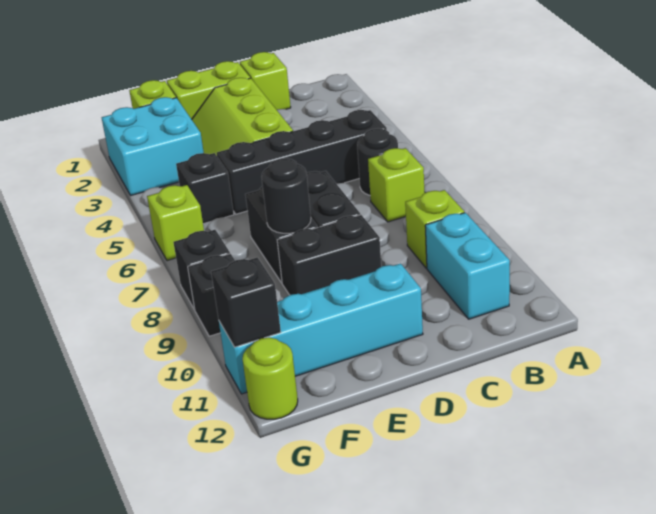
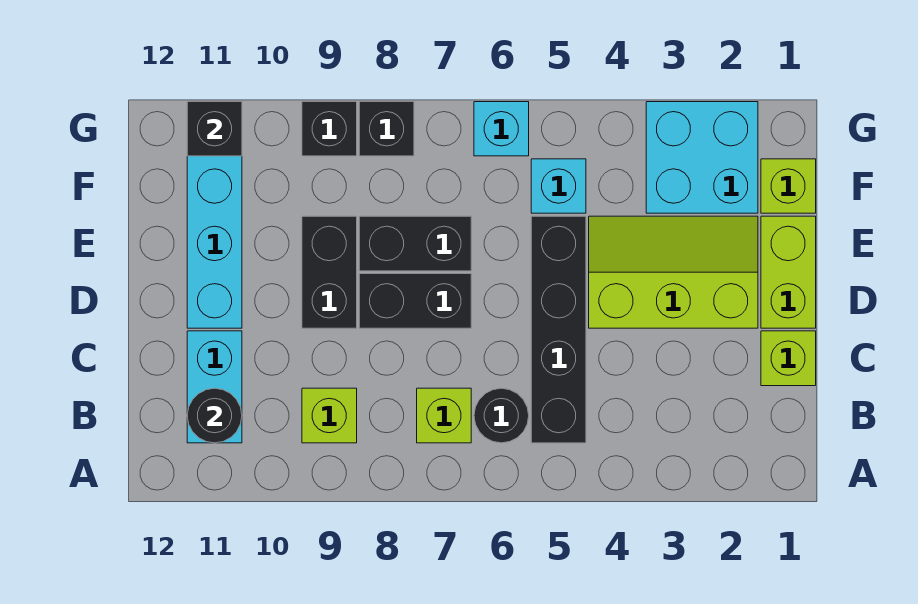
cyan 1x2 brick [425,213,510,319] -> cyan 1x2 brick turned to [187,331,242,443]
black 1x1 round brick [262,158,311,233] -> black 1x1 round brick moved to [187,388,242,443]
black 1x1 brick [176,153,234,224] -> cyan 1x1 brick [531,159,586,213]
lime 1x1 brick [147,185,204,261] -> cyan 1x1 brick [474,102,529,156]
lime 1x1 round brick [242,337,298,419] -> none

